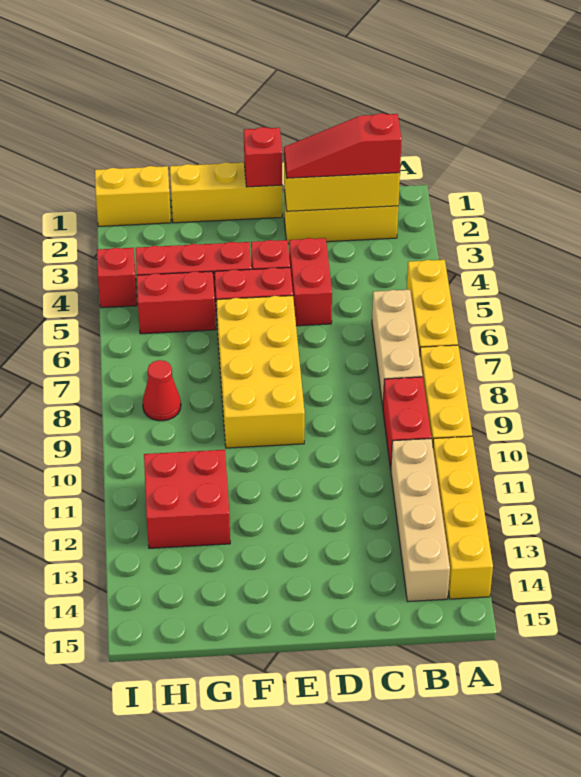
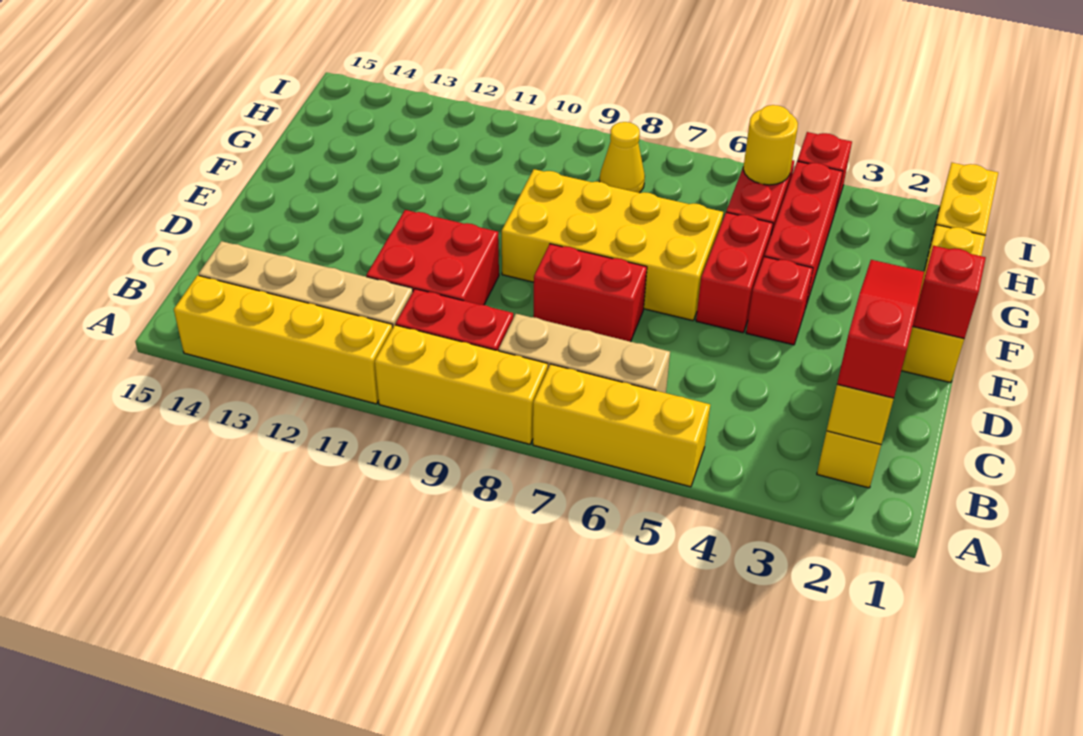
red 1x2 brick [289,238,332,326] -> red 1x2 brick moved to [533,244,647,342]
red 2x2 brick [144,450,230,548] -> red 2x2 brick moved to [366,210,499,305]
none -> yellow 1x1 round brick [743,105,798,185]
red 1x1 cone [143,360,181,421] -> yellow 1x1 cone [600,122,645,193]

